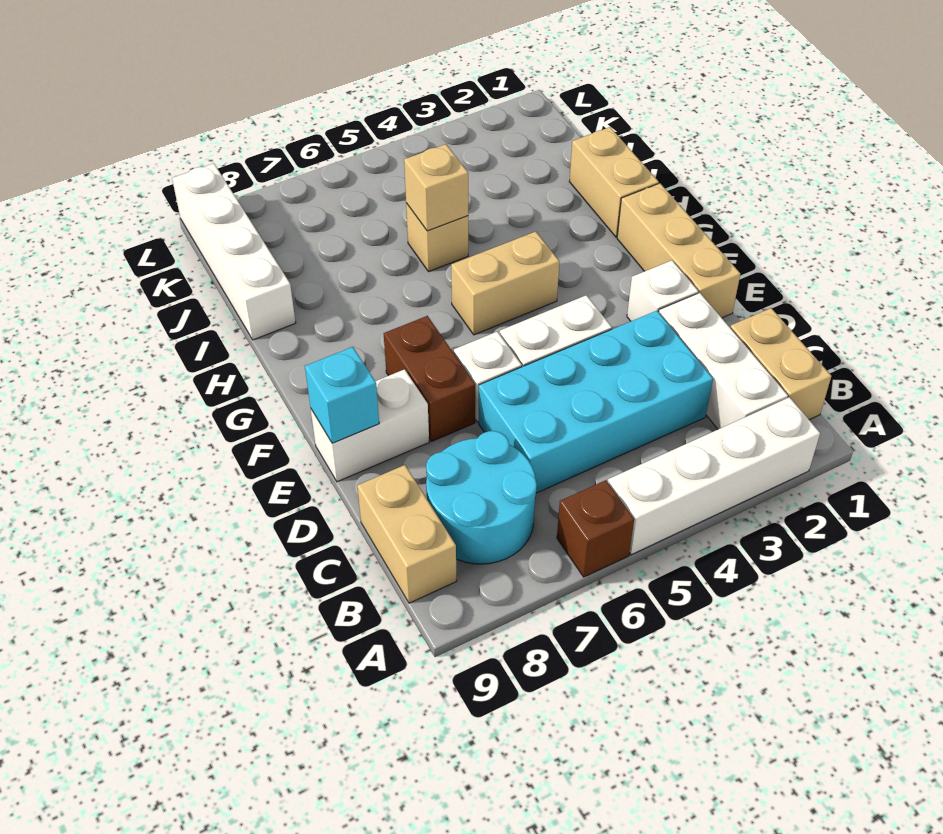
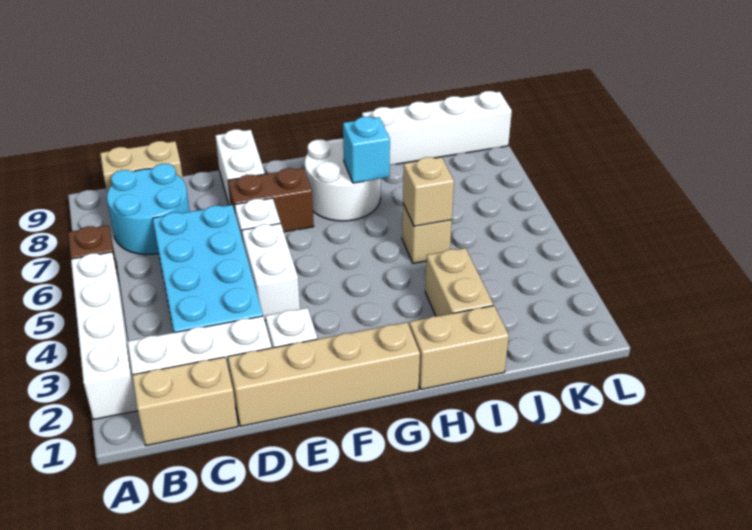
tan 1x3 brick [617,183,740,318] -> tan 1x4 brick [228,322,420,426]
cyan 1x1 brick [305,347,379,443] -> cyan 1x1 brick moved to [343,117,390,183]
tan 1x2 brick [451,232,560,335] -> tan 1x2 brick moved to [425,248,493,316]
none -> white 2x2 round brick [305,139,381,221]

